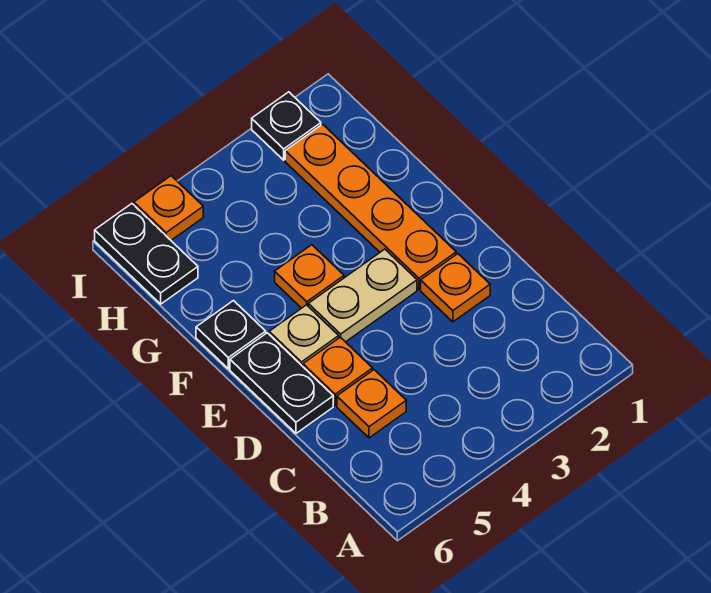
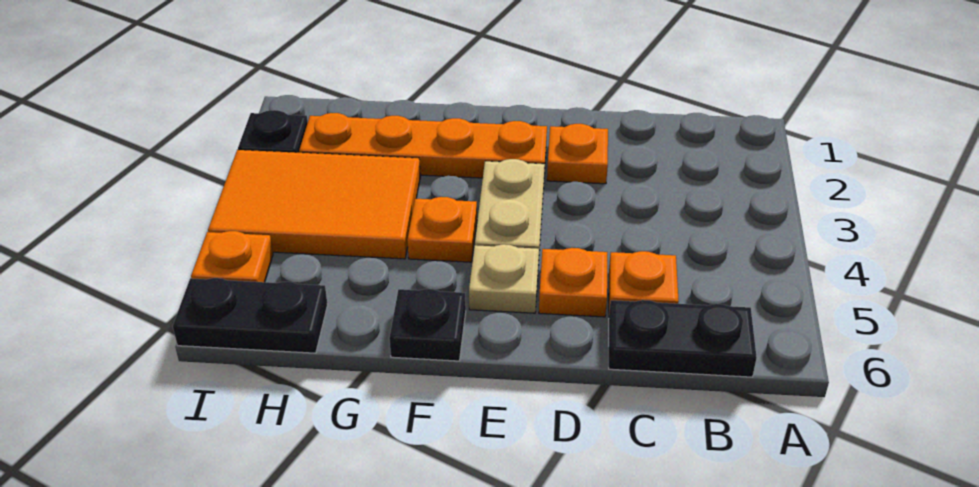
black 1x2 plate [230,333,333,433] -> black 1x2 plate moved to [609,300,757,377]
none -> orange 2x3 tile [208,150,420,259]

